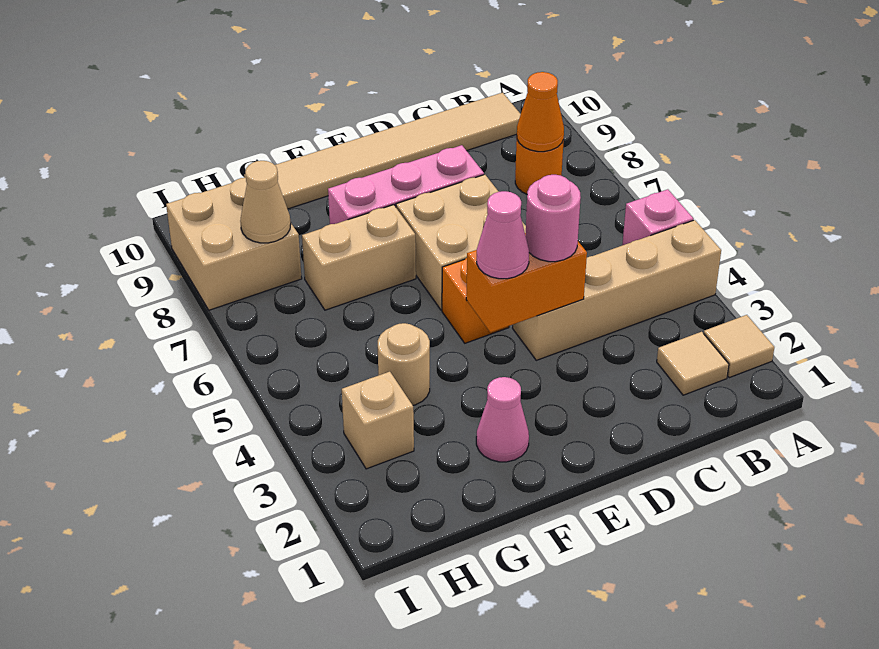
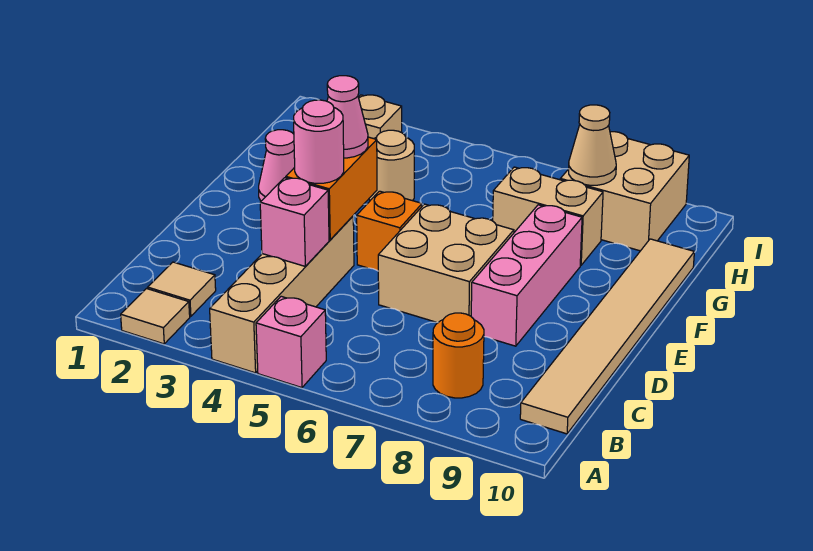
orange 1x1 cone [517,72,564,152] -> none
none -> pink 1x1 brick [260,178,329,266]
tan 1x2 brick [302,205,416,310] -> tan 1x2 brick turned to [493,167,603,265]

